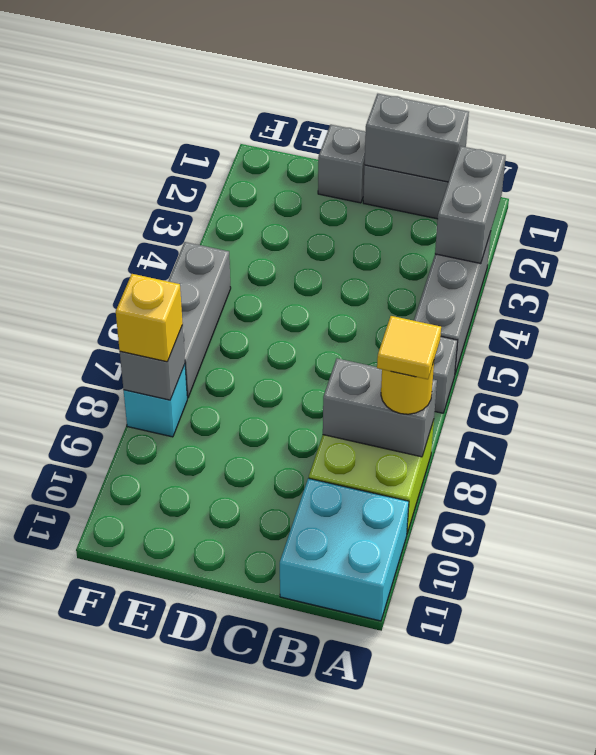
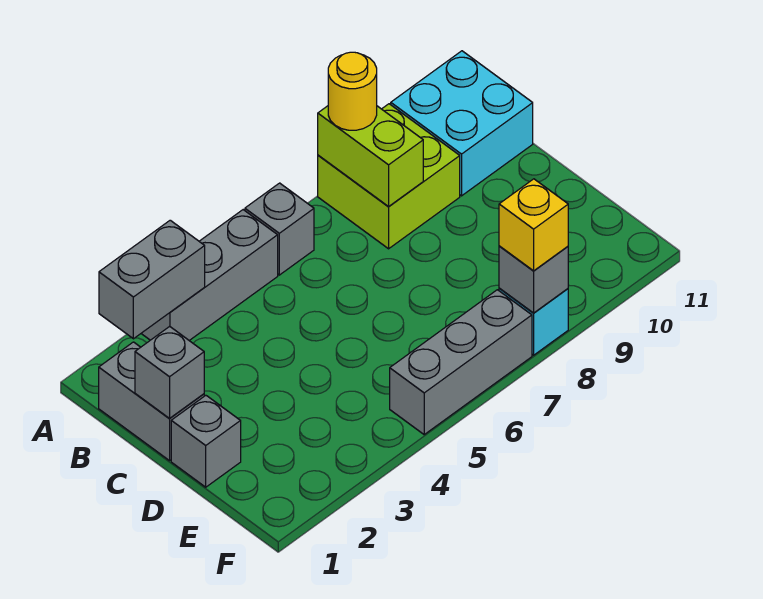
grey 1x2 brick [323,358,437,457] -> lime 1x2 brick [318,106,423,206]
yellow 1x1 tile [377,316,441,379] -> none
grey 1x2 brick [365,94,469,182] -> grey 1x1 brick [135,326,204,419]

